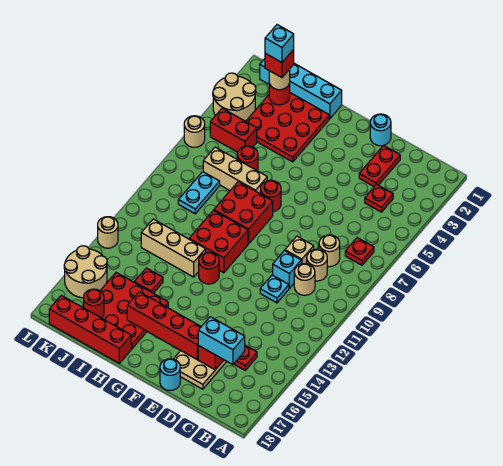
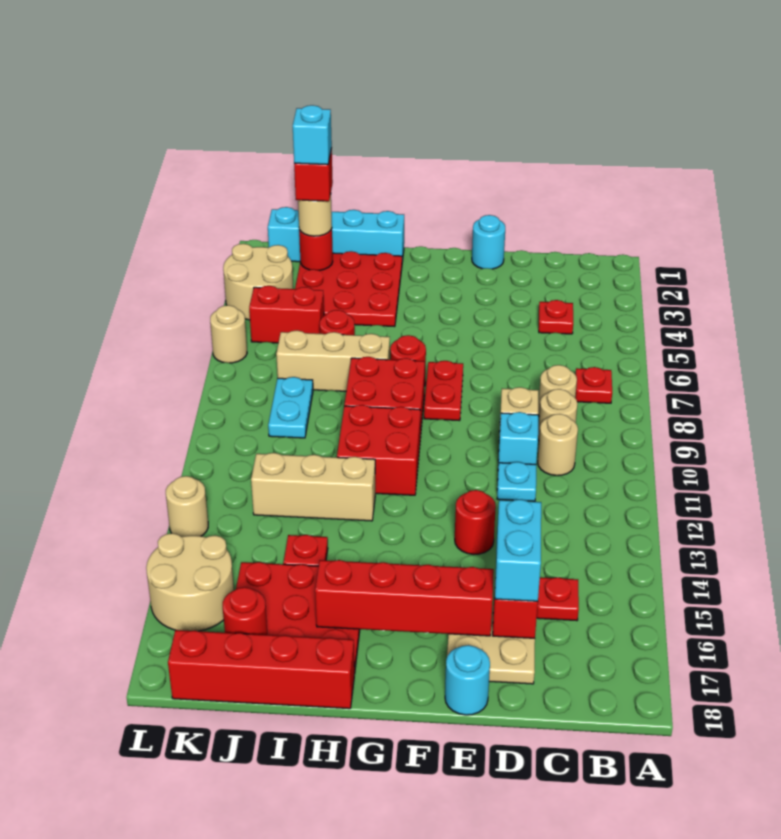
cyan 1x2 brick [198,317,245,365] -> cyan 1x2 brick turned to [495,499,541,601]
red 1x2 plate [359,145,400,186] -> red 1x2 plate moved to [424,361,463,421]
red 1x1 round brick [199,252,219,284] -> red 1x1 round brick moved to [455,490,496,554]

